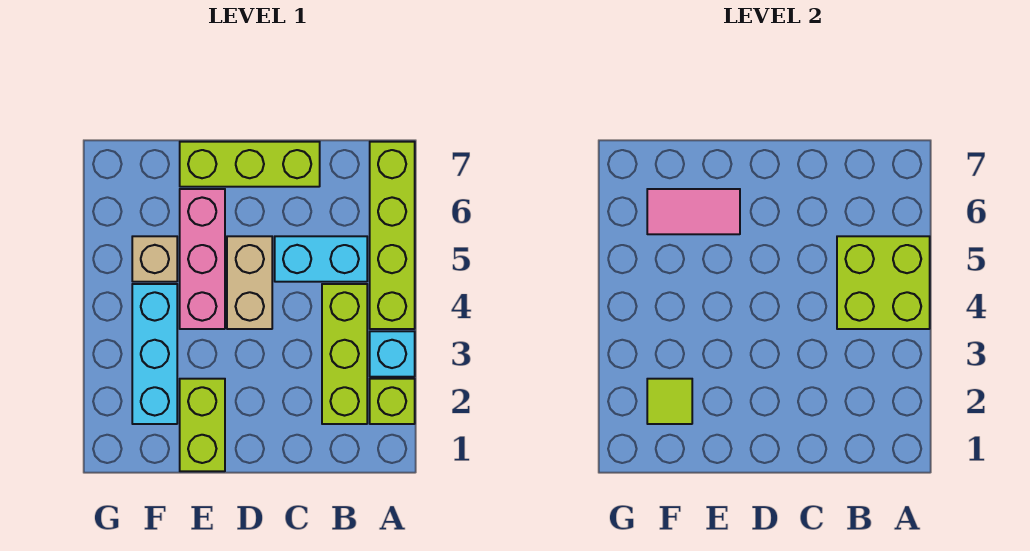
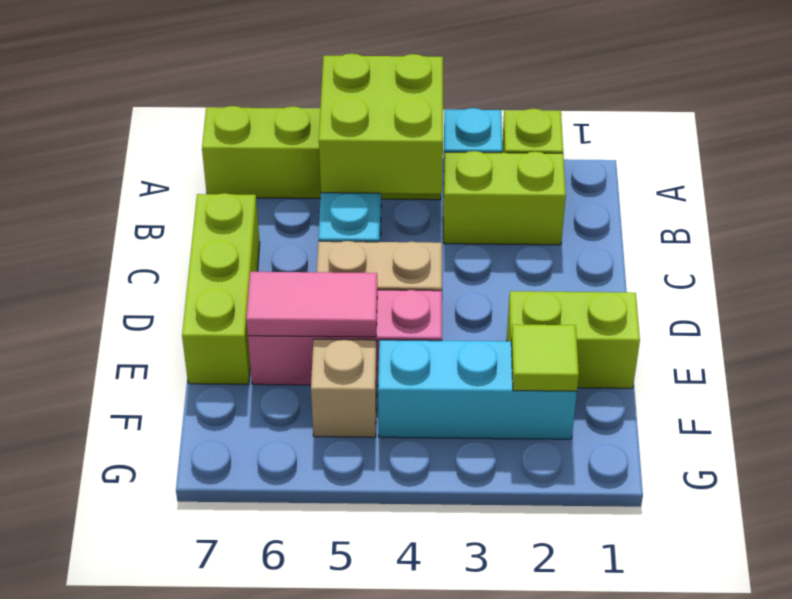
lime 1x3 brick [322,284,367,424] -> lime 1x2 brick [443,151,566,245]
pink 1x2 tile [647,189,740,234] -> pink 1x2 tile turned to [246,272,377,337]

